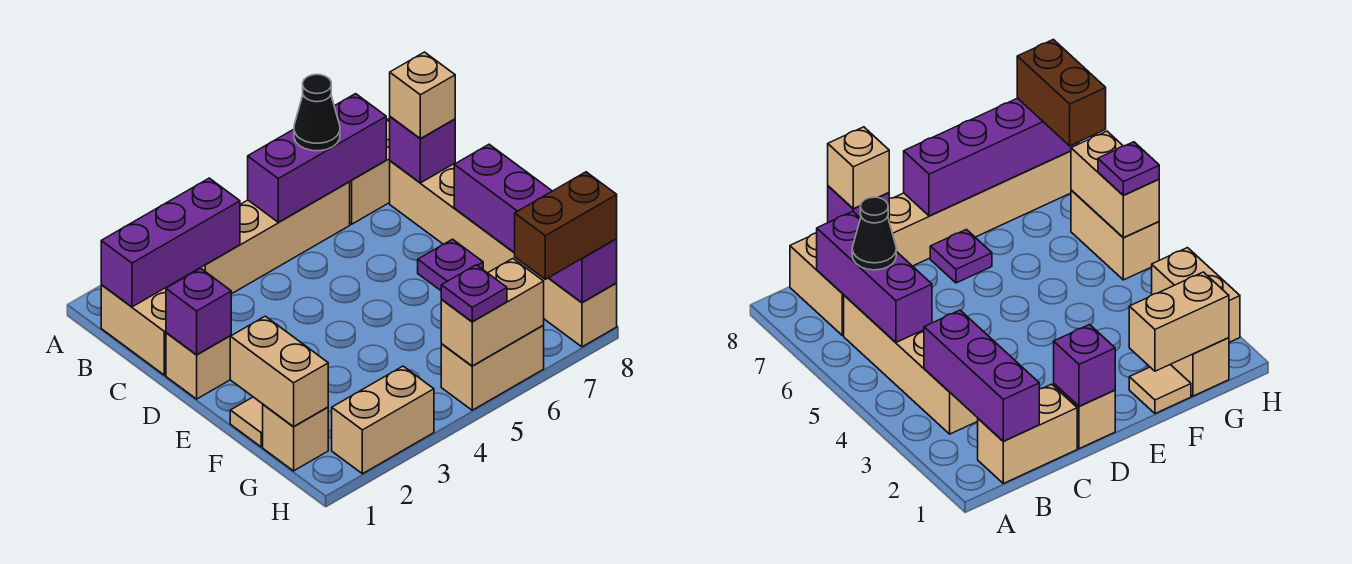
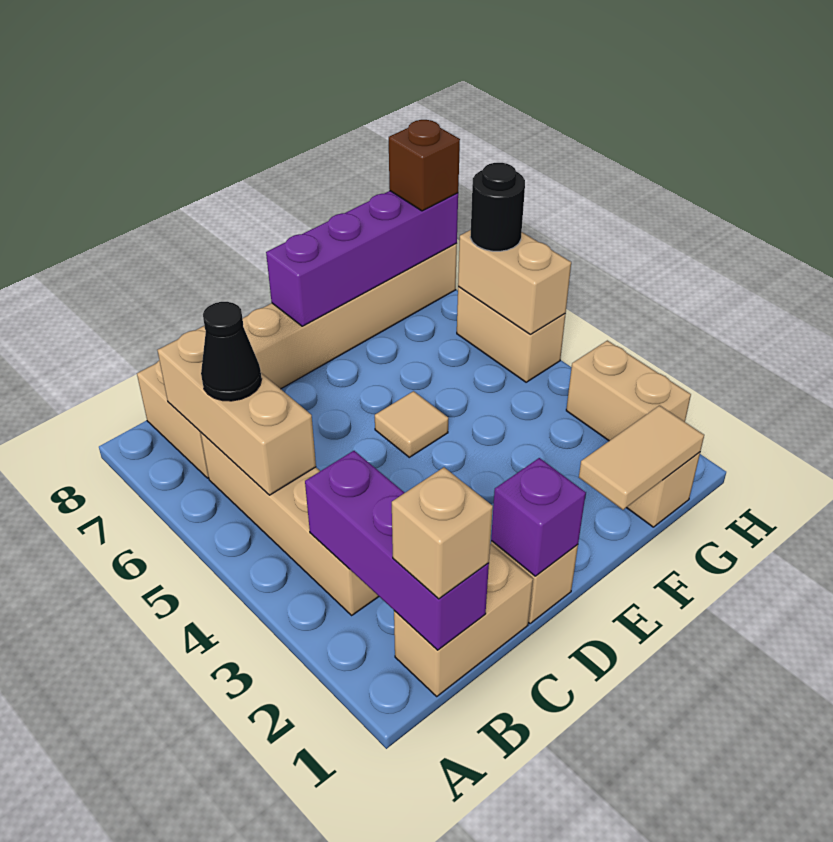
purple 1x3 brick [248,94,386,222] -> tan 1x3 brick [157,326,316,495]
purple 1x1 brick [390,117,455,183] -> none
tan 1x1 brick [390,52,455,139] -> tan 1x1 brick moved to [392,467,493,599]
purple 1x1 plate [418,239,483,290] -> none
tan 1x1 tile [230,397,263,447] -> tan 1x1 tile moved to [375,391,448,457]
tan 1x2 brick [230,316,328,427] -> tan 1x2 tile [579,405,704,510]
purple 1x1 plate [441,265,507,322] -> none
none -> black 1x1 round brick [470,163,525,251]
brown 1x2 brick [515,172,617,279] -> brown 1x1 brick [389,120,460,211]

